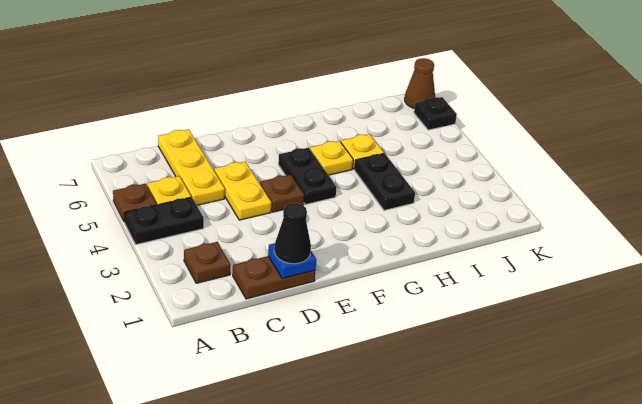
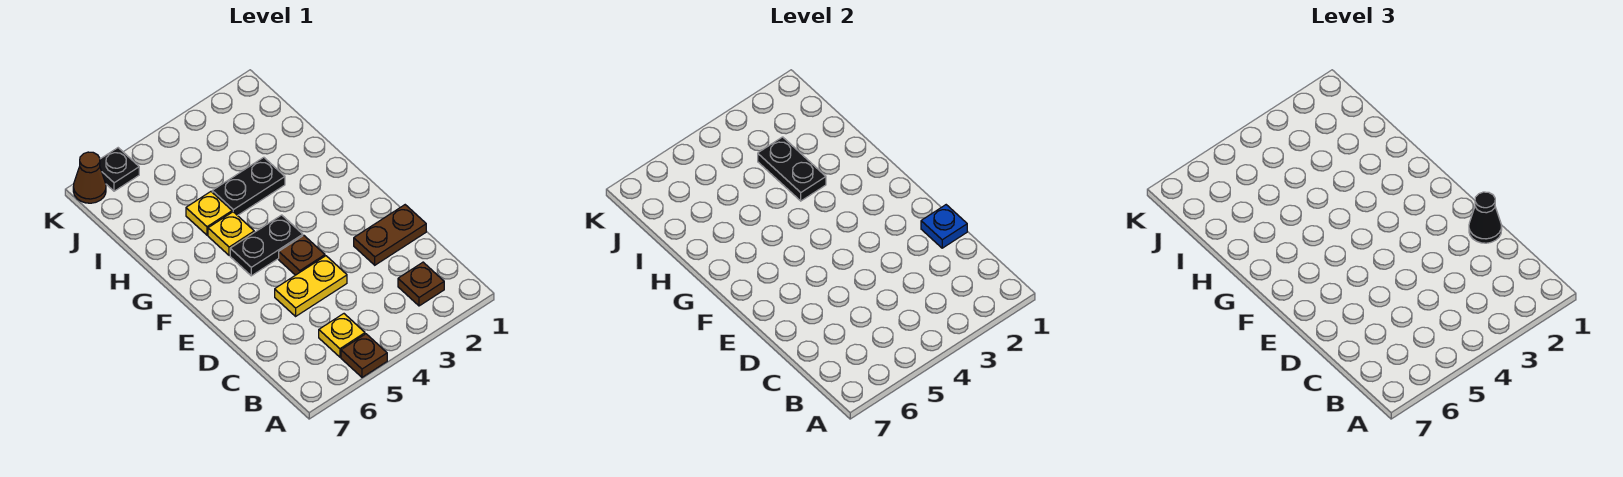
black 1x2 plate [124,197,204,245] -> black 1x2 plate moved to [758,137,826,201]
brown 1x2 plate [233,256,315,299] -> brown 1x2 plate turned to [354,205,426,265]
yellow 1x3 plate [158,129,225,205] -> none

